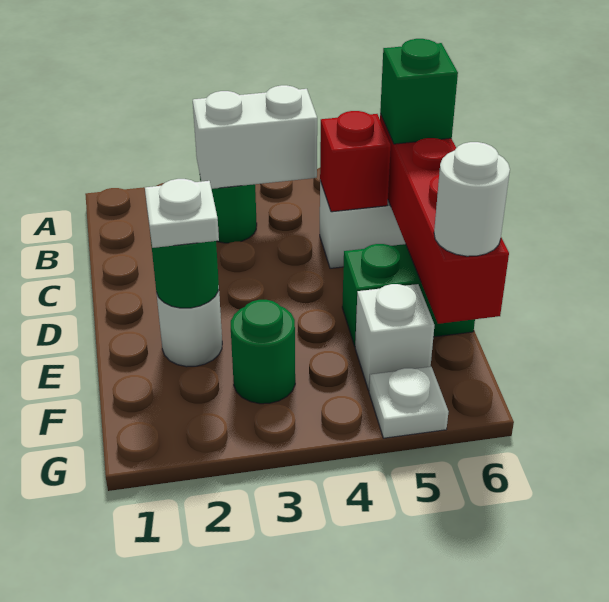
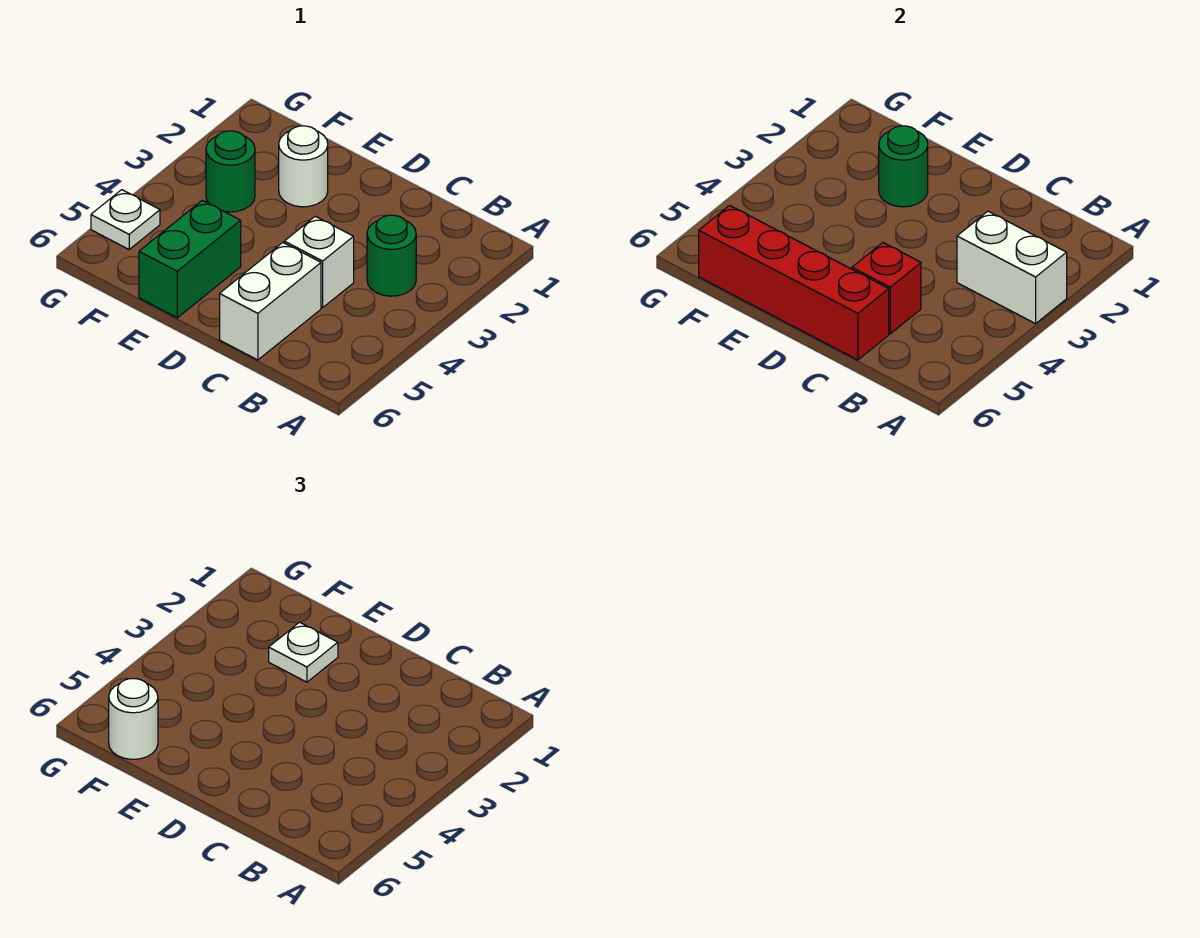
white 1x2 brick [193,85,317,189] -> white 1x2 brick turned to [957,211,1067,324]
green 1x1 brick [380,39,458,144] -> none
white 1x1 brick [355,284,434,390] -> white 1x1 brick moved to [284,216,354,308]

